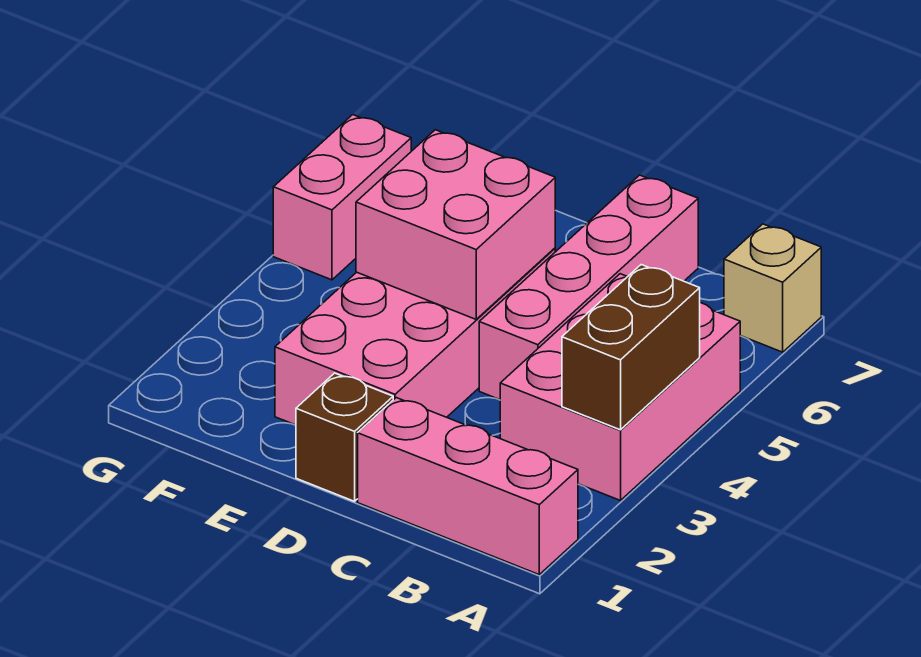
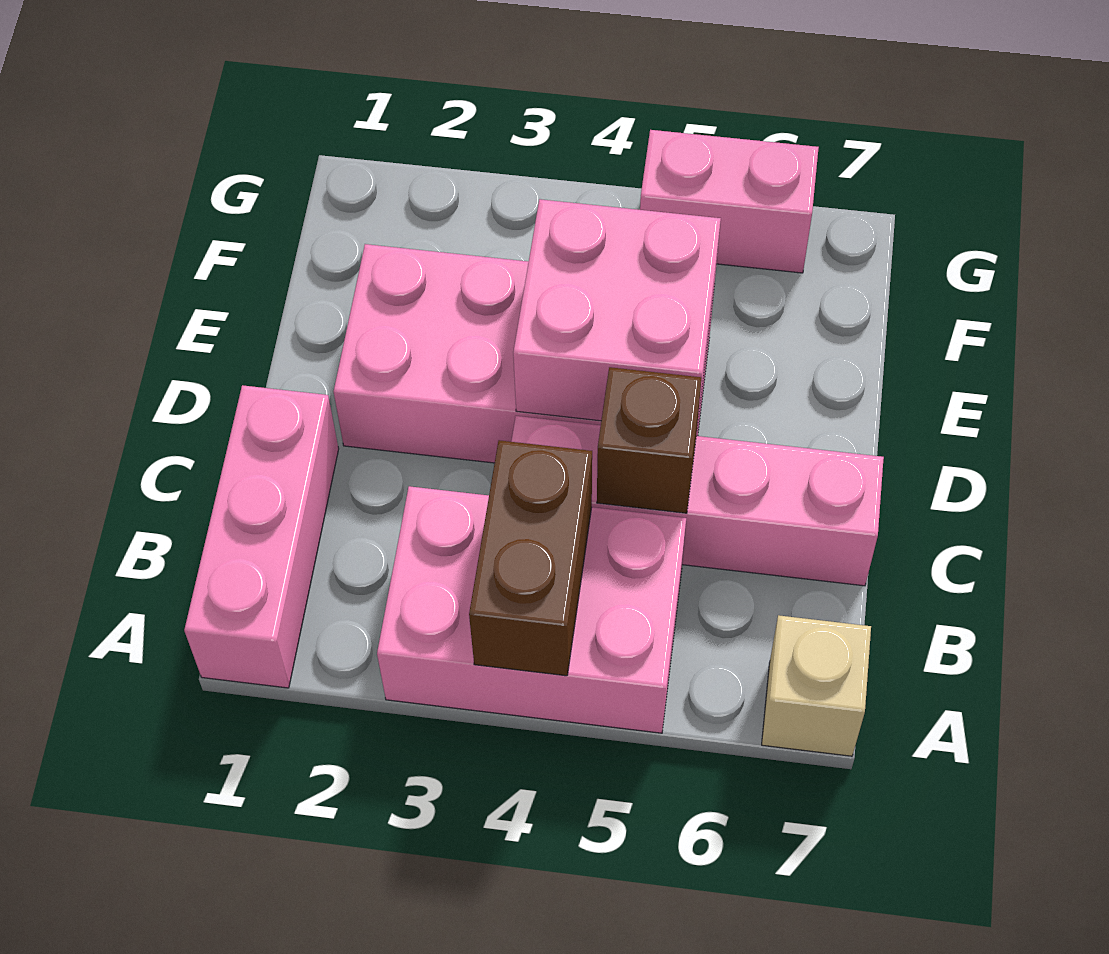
brown 1x2 brick [562,265,700,430] -> brown 1x2 brick turned to [469,440,592,676]
brown 1x1 brick [296,373,393,501] -> brown 1x1 brick moved to [597,367,702,513]

